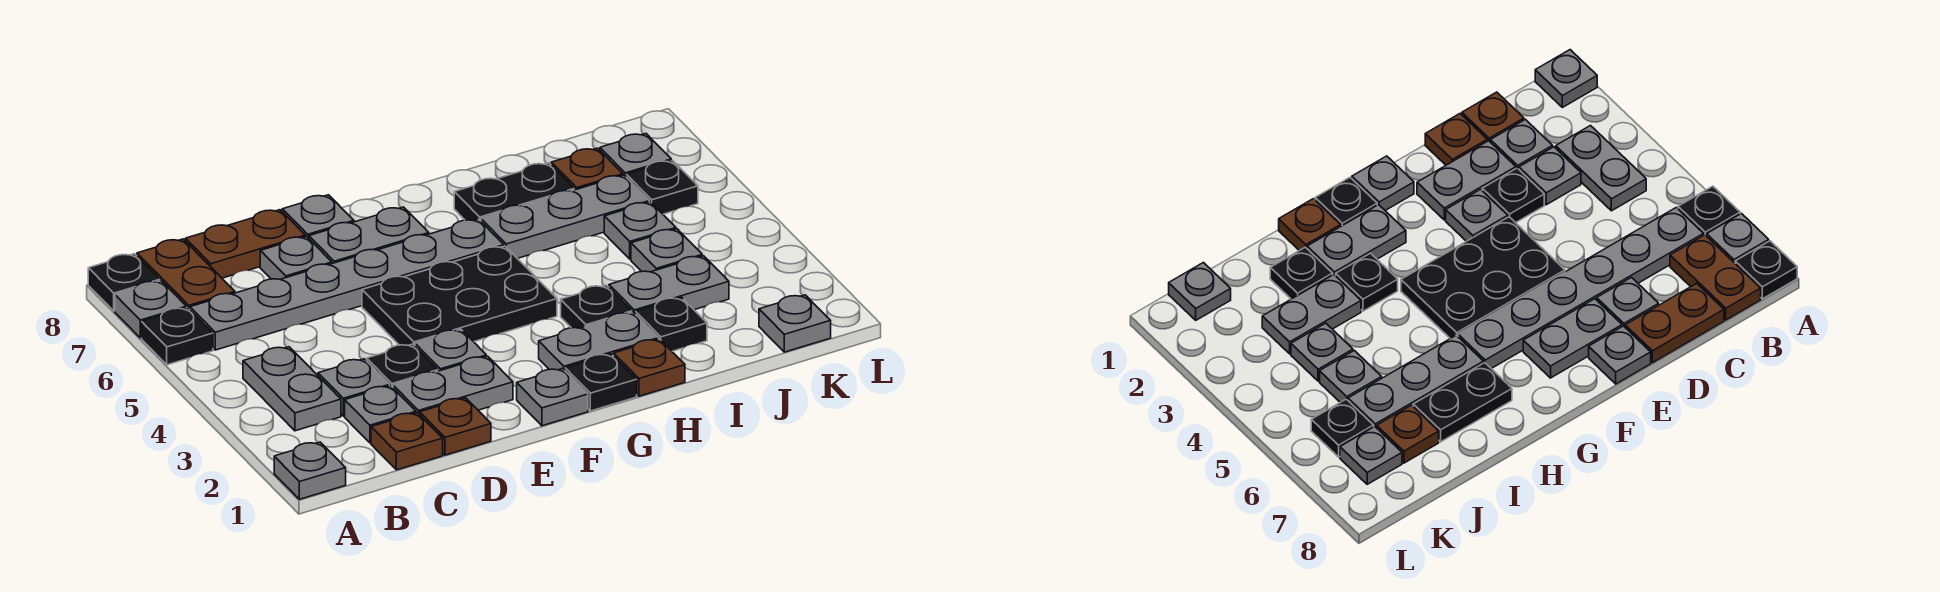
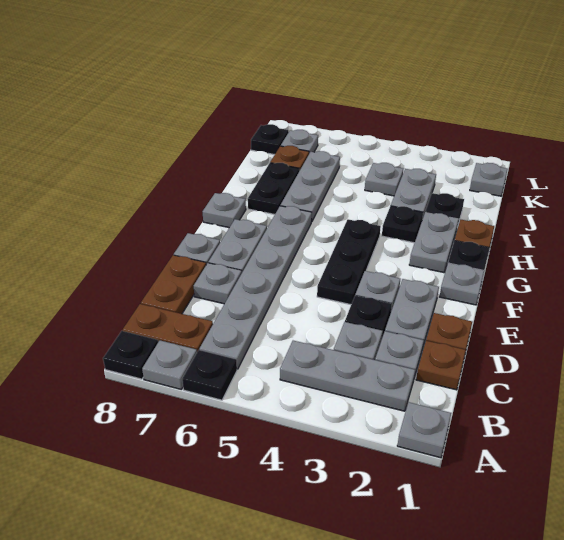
grey 1x2 plate [243,347,341,431] -> grey 1x3 plate [280,341,415,411]
black 2x3 plate [362,246,557,346] -> black 1x3 plate [317,219,381,305]
grey 1x1 plate [604,202,676,259] -> grey 1x1 plate moved to [202,193,246,228]
black 1x1 plate [626,160,698,214] -> black 1x1 plate moved to [251,124,289,155]

